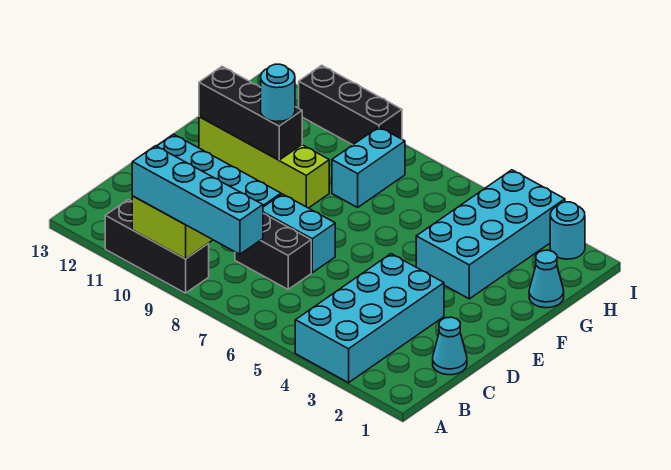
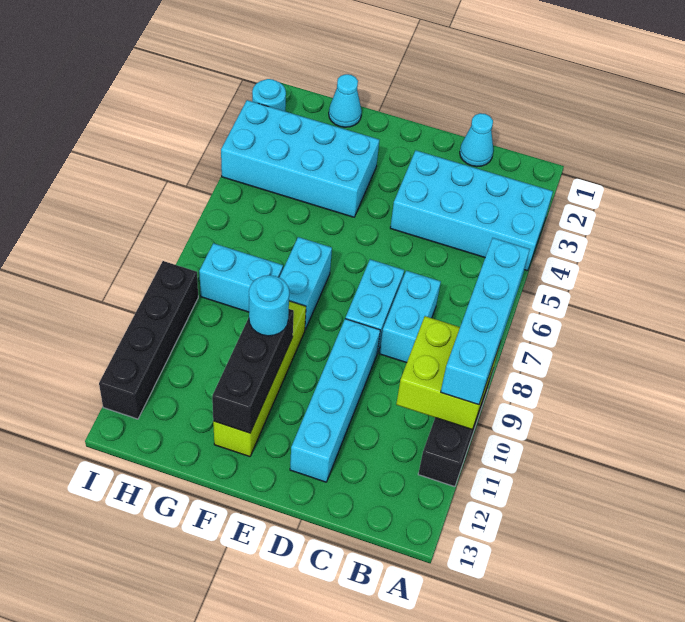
black 1x2 brick [235,214,311,289] -> cyan 1x2 brick [379,271,441,363]
none -> cyan 1x2 brick [279,237,332,330]
black 1x3 brick [299,65,402,145] -> black 1x4 brick [99,261,198,419]

